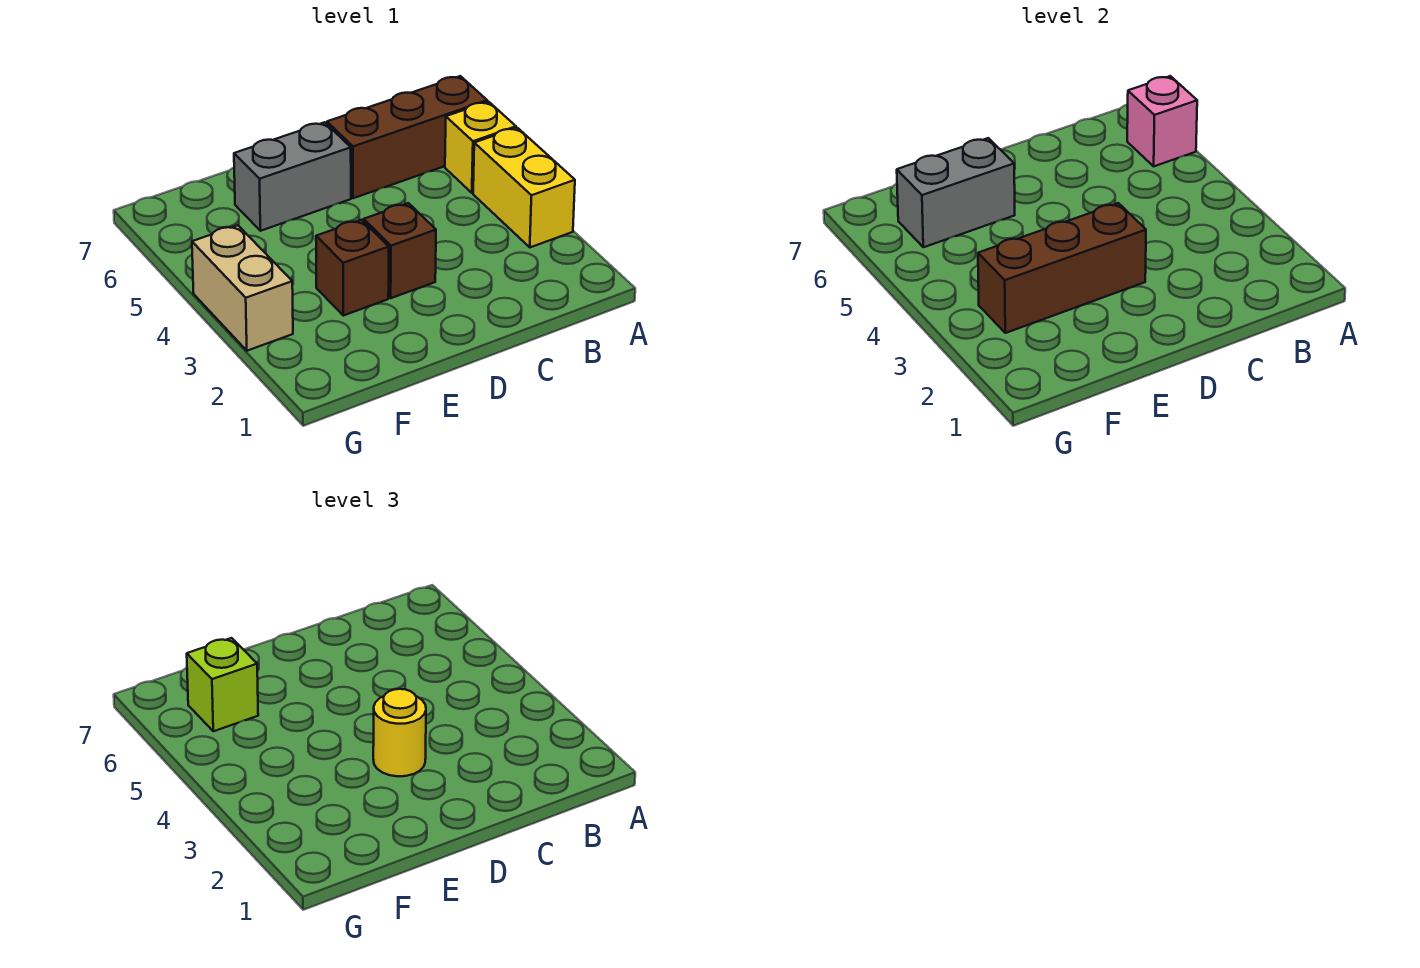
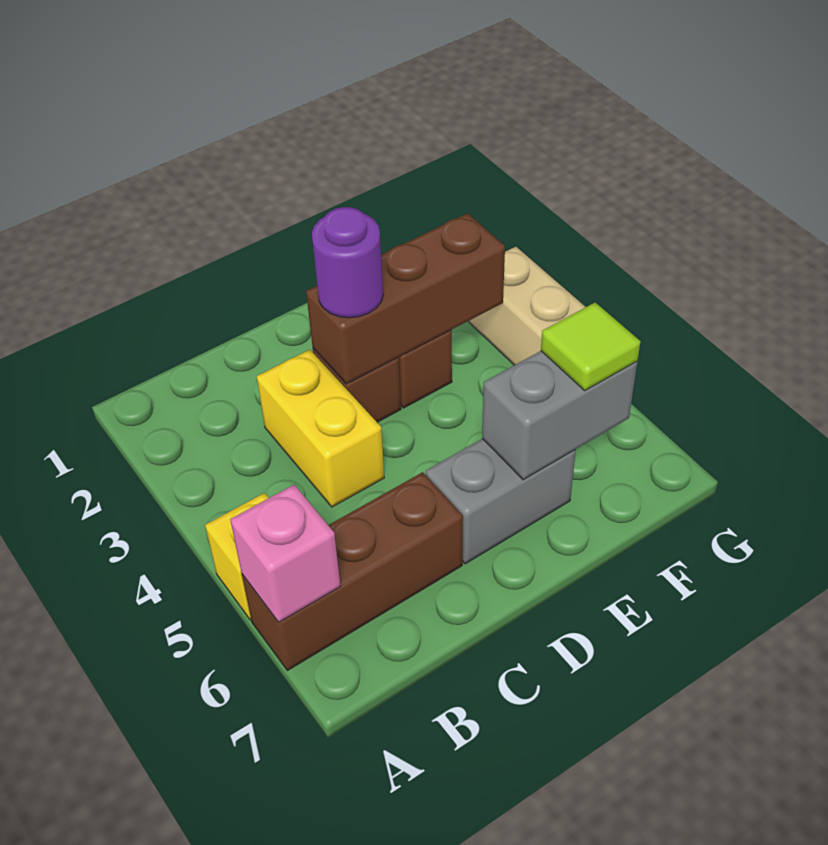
yellow 1x2 brick [473,128,575,247] -> yellow 1x2 brick moved to [257,350,384,507]
yellow 1x1 round brick [373,689,426,776] -> purple 1x1 round brick [312,207,383,318]
lime 1x1 brick [187,638,258,731] -> lime 1x1 tile [541,302,640,390]

